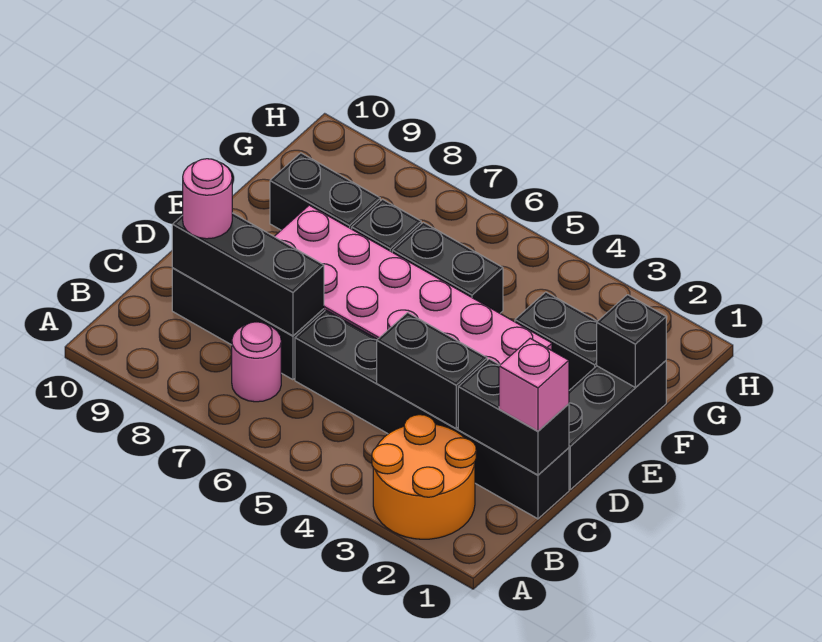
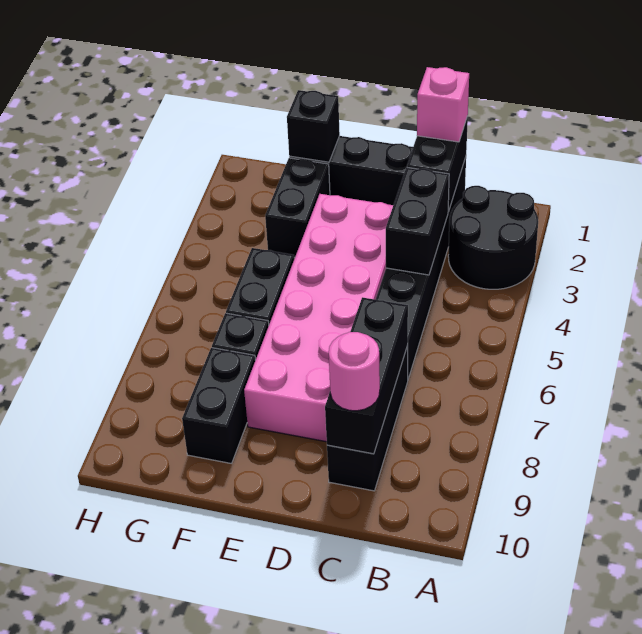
orange 2x2 round brick [372,415,476,539] -> black 2x2 round brick [448,186,538,289]
pink 1x1 round brick [232,322,281,402] -> none

